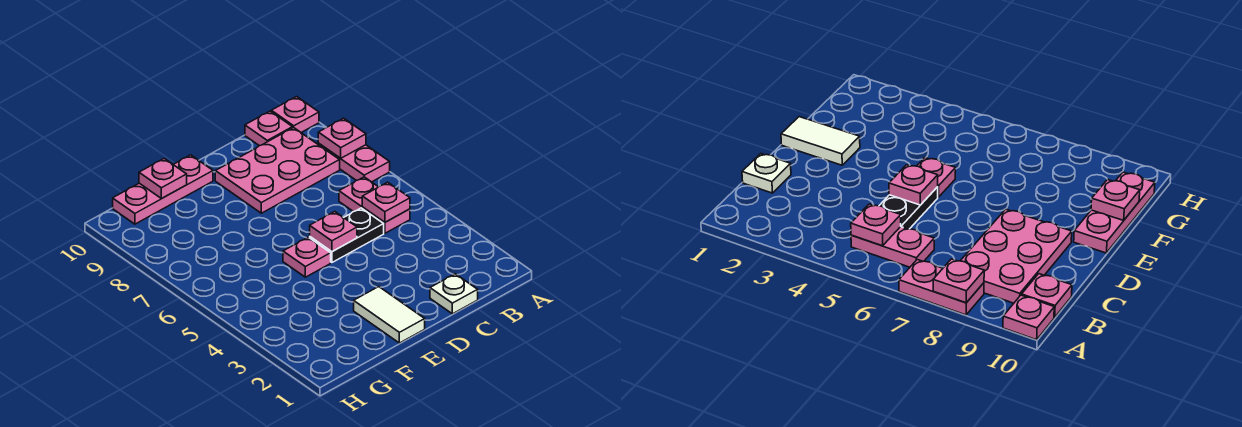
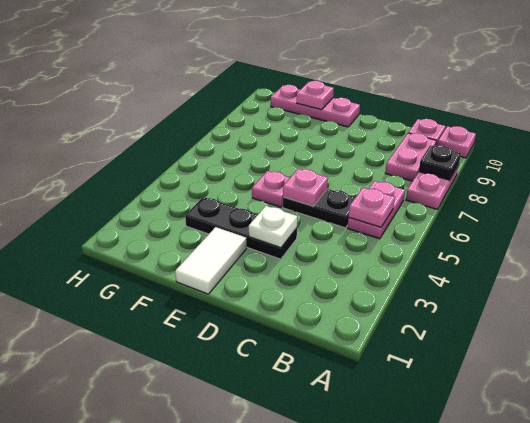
pink 1x1 plate [318,118,366,158] -> black 1x1 plate [419,145,461,180]
pink 2x3 plate [215,128,340,213] -> pink 1x2 plate [385,133,436,181]
white 1x1 plate [430,274,478,314] -> white 1x1 plate moved to [249,206,298,248]
none -> black 1x3 plate [185,197,297,259]

